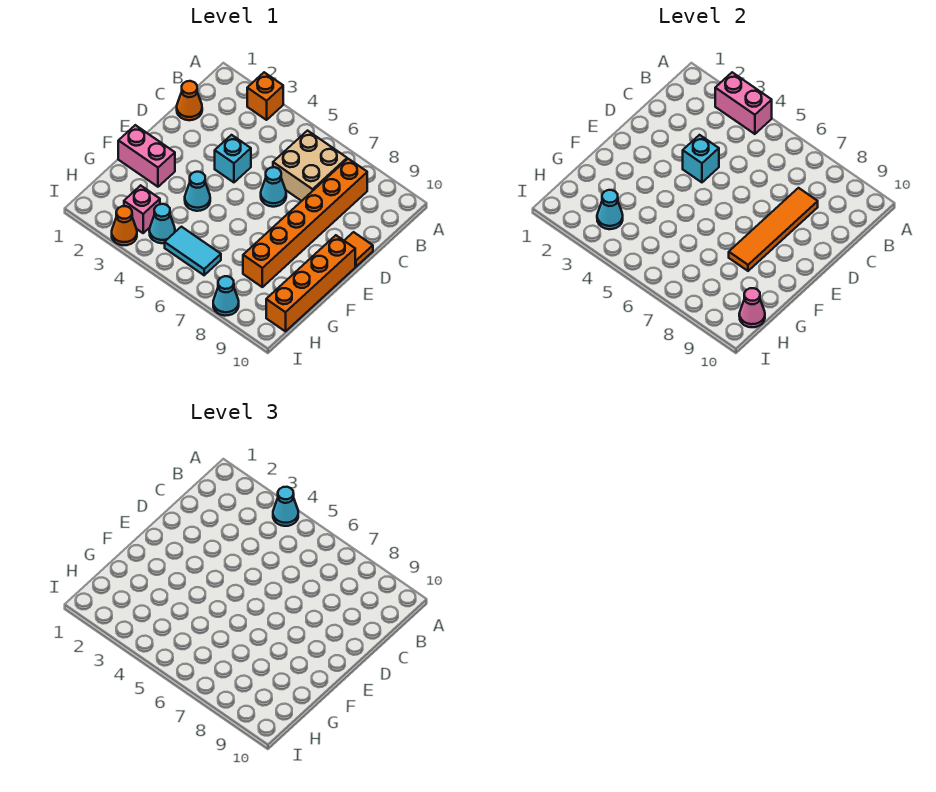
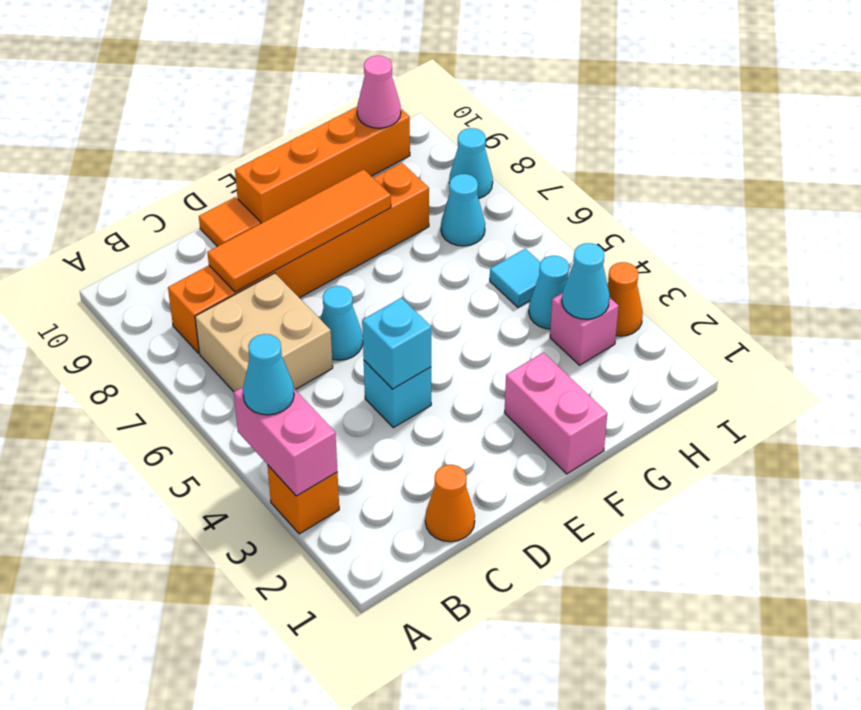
cyan 1x1 cone [185,172,210,211] -> cyan 1x1 cone moved to [441,174,485,246]
cyan 1x2 tile [165,227,221,275] -> cyan 1x1 tile [490,249,540,307]

